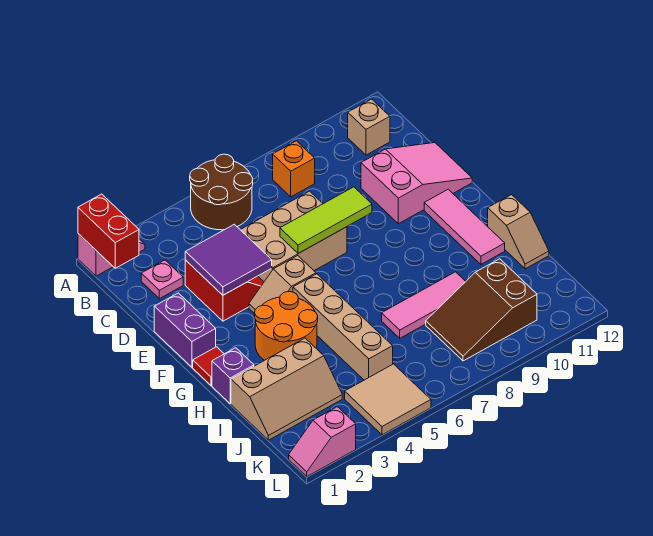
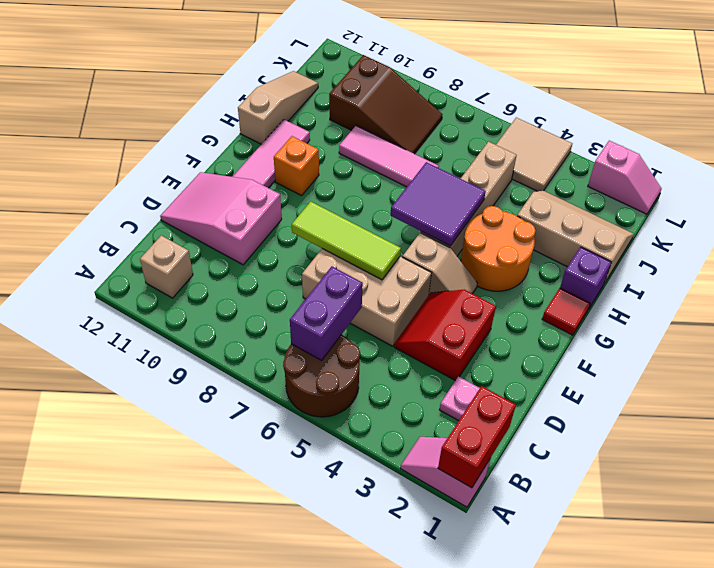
orange 1x1 brick [273,141,315,197] -> orange 1x1 brick moved to [274,136,319,196]
purple 2x2 tile [185,224,272,295] -> purple 2x2 tile moved to [391,162,486,246]
purple 1x2 brick [154,293,216,367] -> purple 1x2 brick moved to [290,266,363,360]
tan 1x2 slope [488,195,549,269] -> tan 1x3 slope [238,71,318,144]

